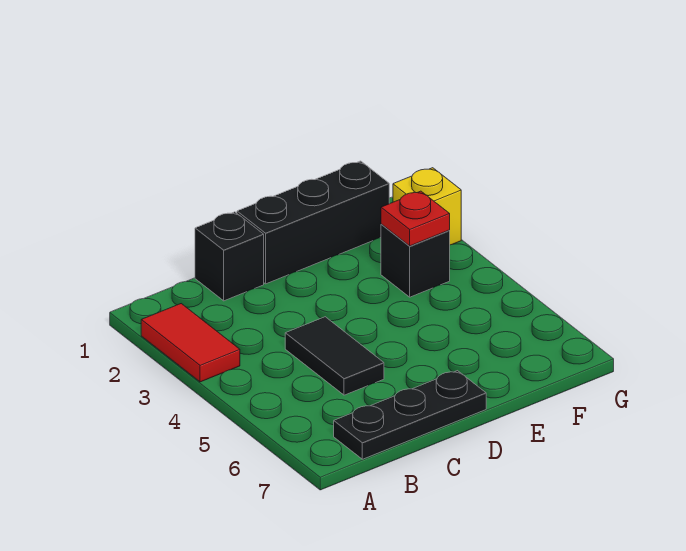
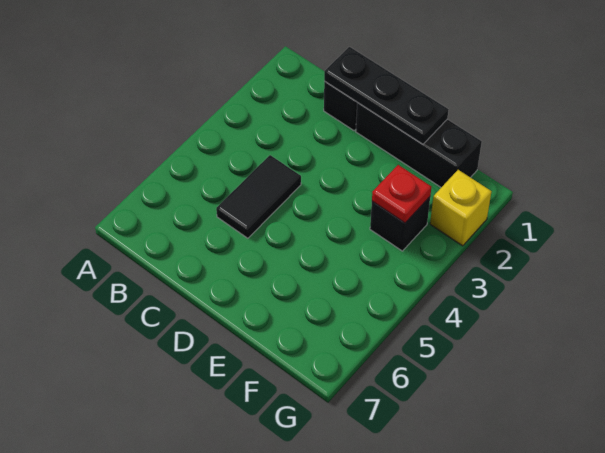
red 1x2 tile [141,304,240,382] -> none
black 1x3 plate [334,371,486,459] -> black 1x3 plate moved to [324,47,449,144]

